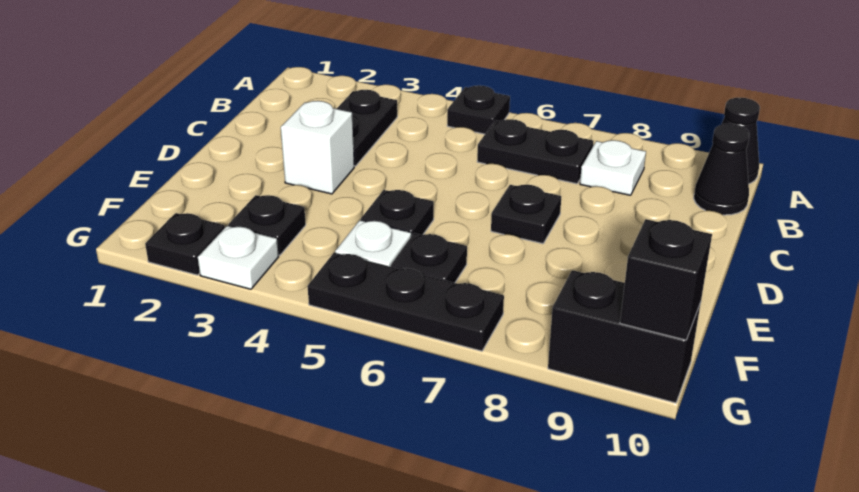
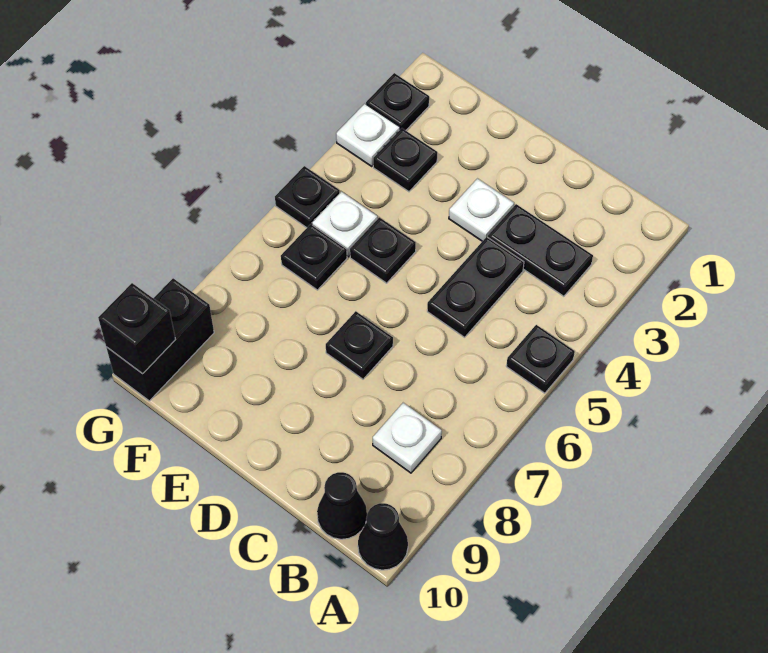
black 1x2 plate [477,119,594,184] -> black 1x2 plate moved to [427,237,524,337]
white 1x1 brick [281,101,354,194] -> white 1x1 plate [449,179,514,241]
black 1x3 plate [308,253,504,351] -> black 1x1 plate [275,166,340,228]

